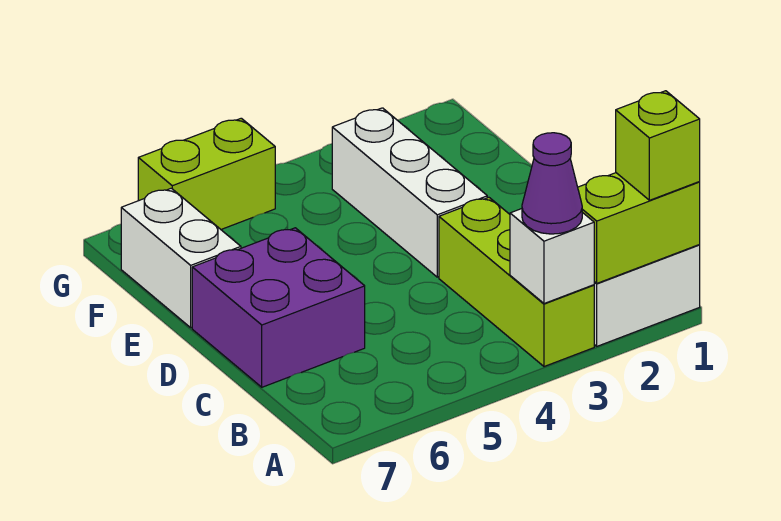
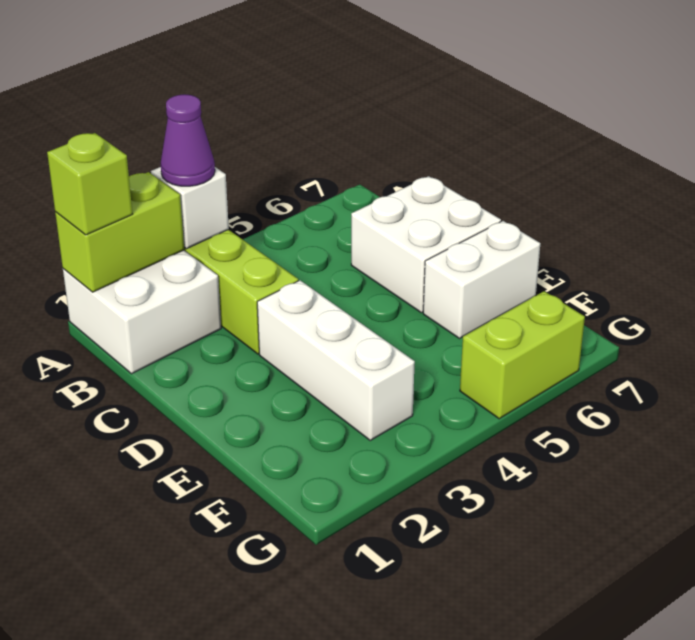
purple 2x2 brick [192,228,365,387] -> white 2x2 brick [351,176,501,313]
white 1x2 brick [121,188,241,328] -> white 1x2 brick turned to [423,221,540,338]

